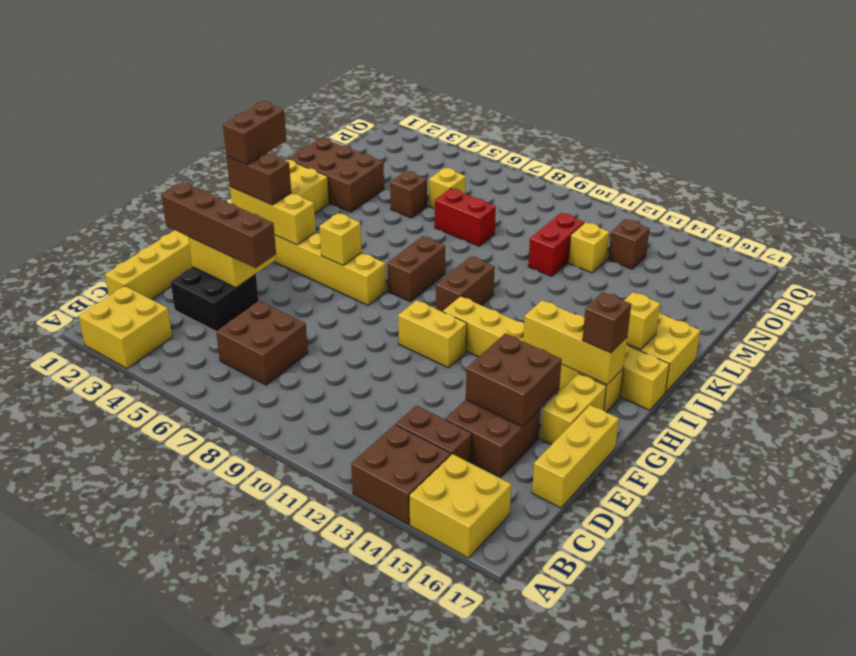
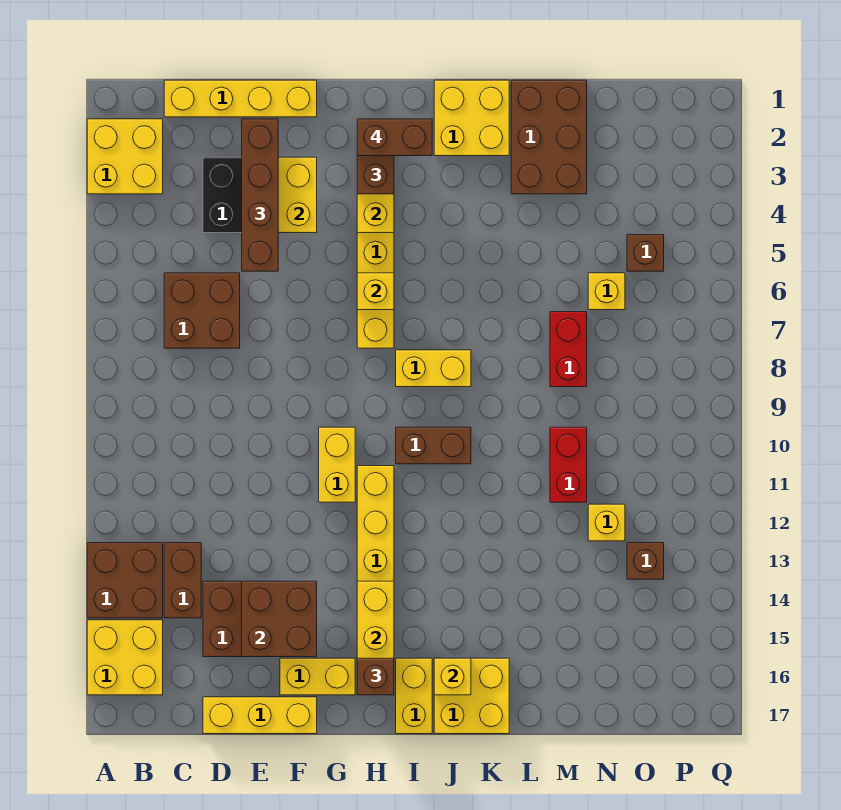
brown 1x2 brick [387,236,445,302] -> yellow 1x2 brick [396,350,471,387]
brown 1x1 brick [390,171,427,218] -> brown 1x1 brick moved to [627,235,664,271]
red 1x2 brick [528,213,584,276] -> red 1x2 brick turned to [550,427,587,502]

